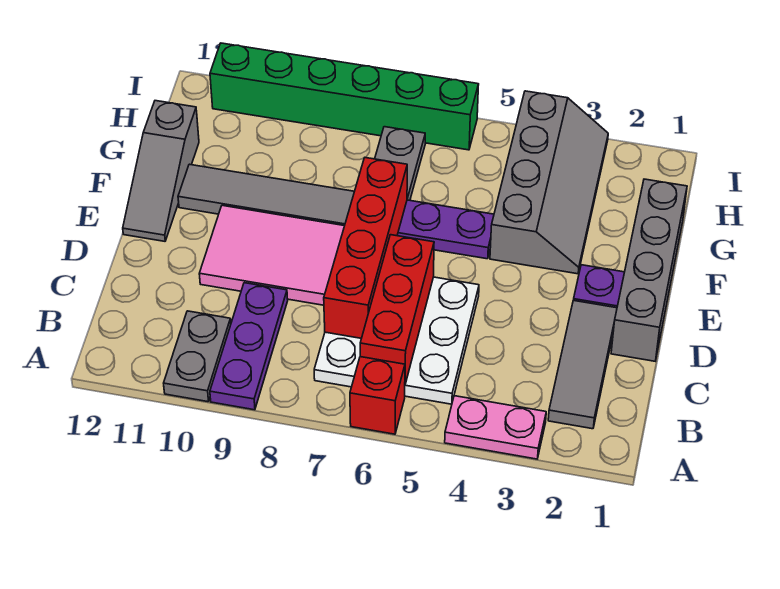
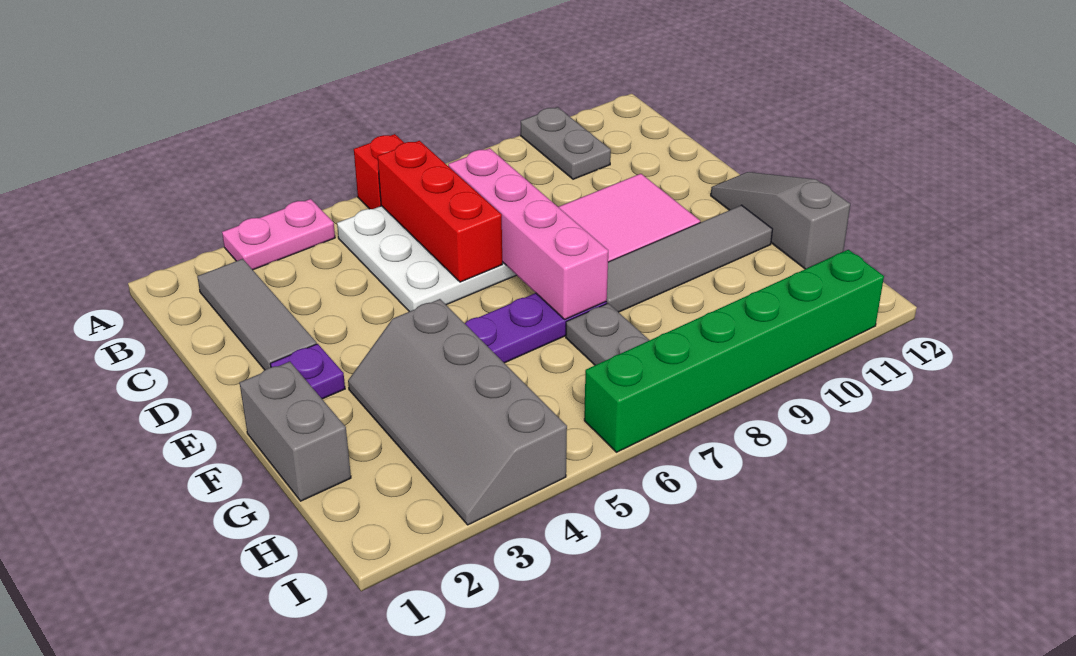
purple 1x3 plate [210,283,288,410] -> none
red 1x4 brick [324,157,407,338] -> pink 1x4 brick [448,148,608,319]
grey 1x4 brick [611,179,687,361] -> grey 1x2 brick [240,362,351,501]

